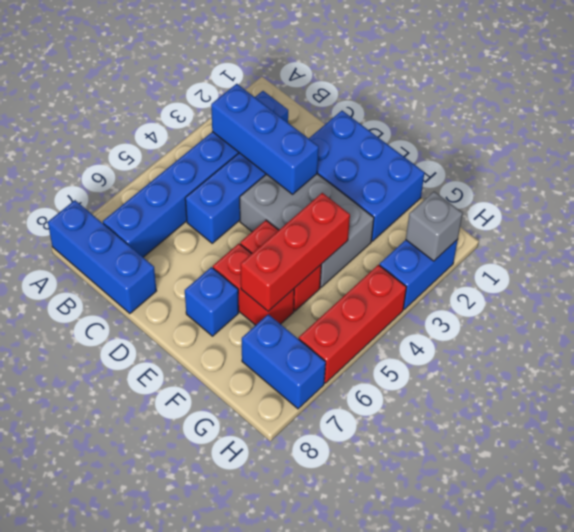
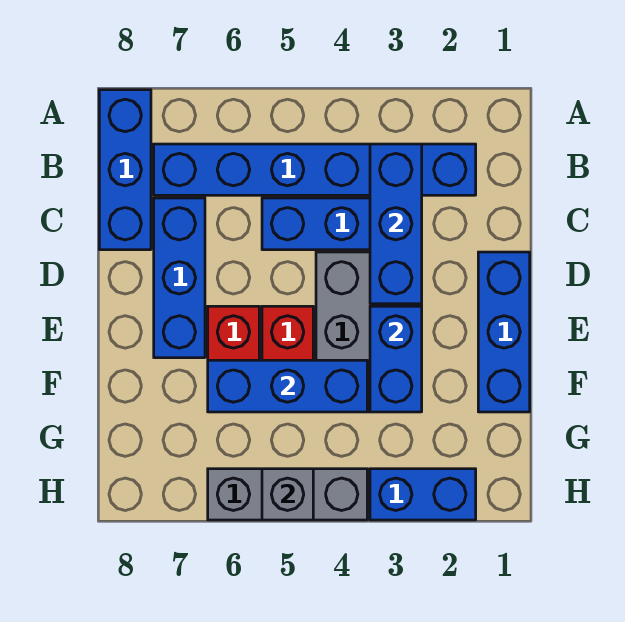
blue 2x3 brick [309,111,424,241] -> blue 1x3 brick [478,252,530,412]
blue 1x1 brick [185,267,239,336] -> blue 1x3 brick [154,198,205,358]
red 1x3 brick [241,193,350,311] -> blue 1x3 brick [208,360,367,412]
blue 1x2 brick [242,314,326,409] -> blue 1x2 brick moved to [370,306,422,412]
grey 1x1 brick [406,192,463,261] -> grey 1x1 brick moved to [262,469,313,520]
red 1x3 brick [299,265,406,383] -> grey 1x3 brick [208,469,367,520]

